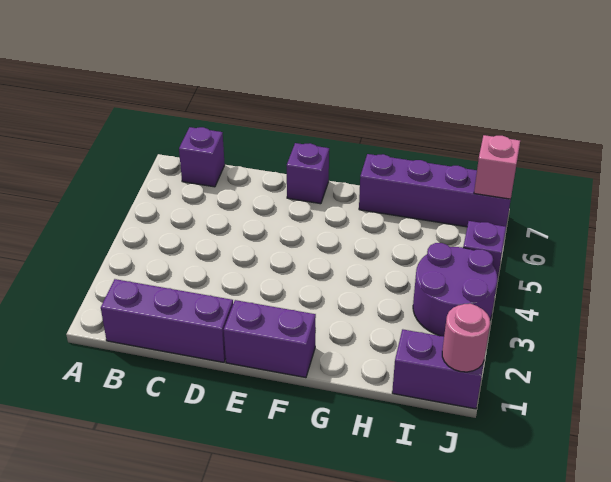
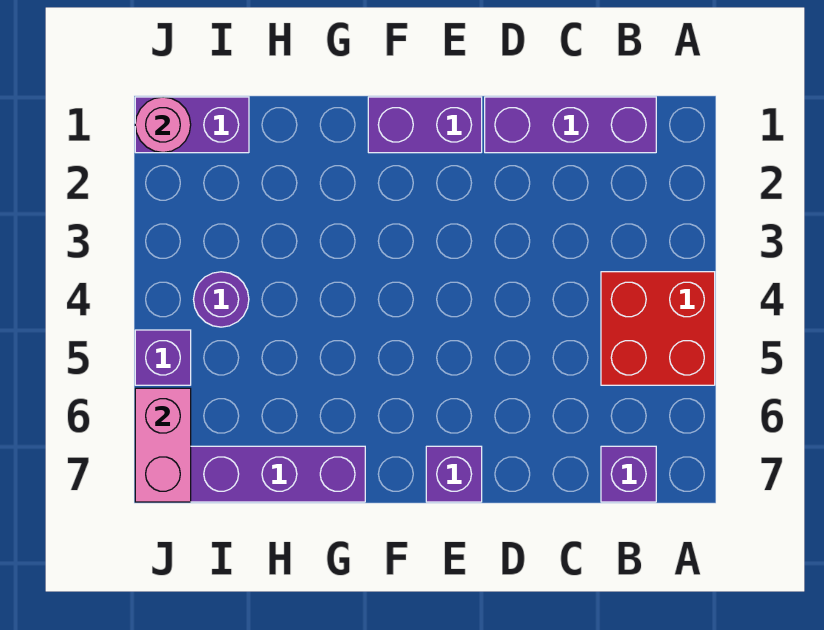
none -> red 2x2 brick [601,272,715,385]
purple 2x2 round brick [413,243,497,337] -> purple 1x1 round brick [194,272,249,327]
pink 1x1 brick [474,135,520,199] -> pink 1x2 brick [135,388,191,502]

